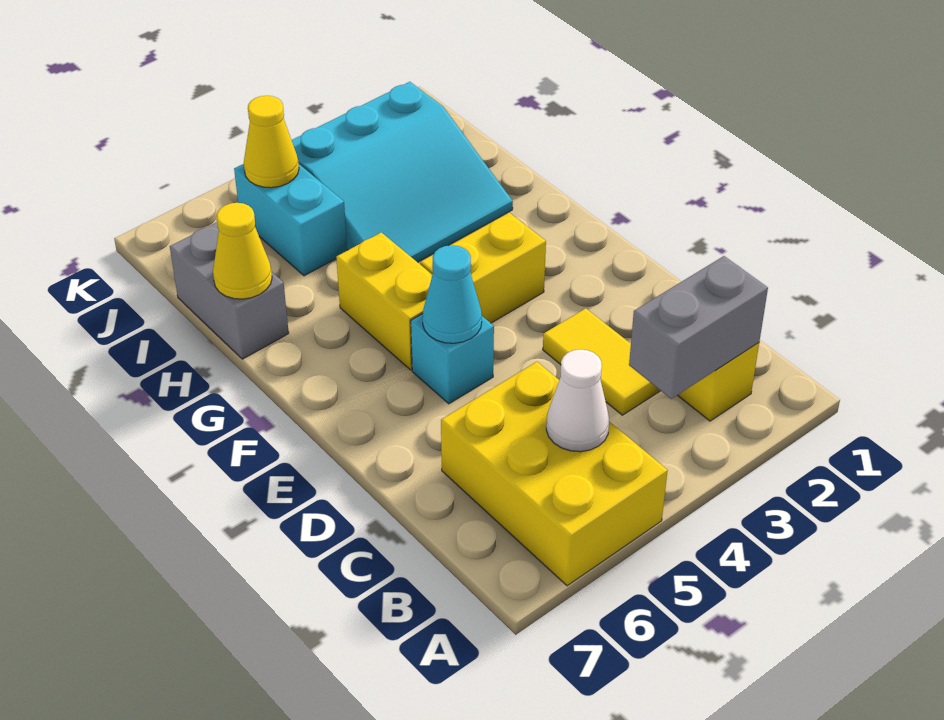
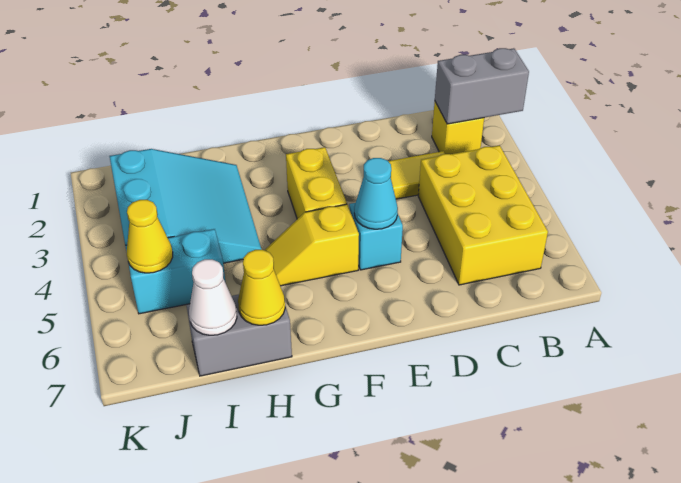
yellow 2x3 brick [441,362,668,586] -> yellow 2x3 brick turned to [418,145,548,285]
grey 1x2 brick [629,256,768,399] -> grey 1x2 brick turned to [435,48,529,124]
white 1x1 cone [546,349,609,452] -> white 1x1 cone moved to [189,259,237,335]
yellow 1x2 brick [336,232,432,370] -> yellow 1x2 slope [264,204,359,286]

